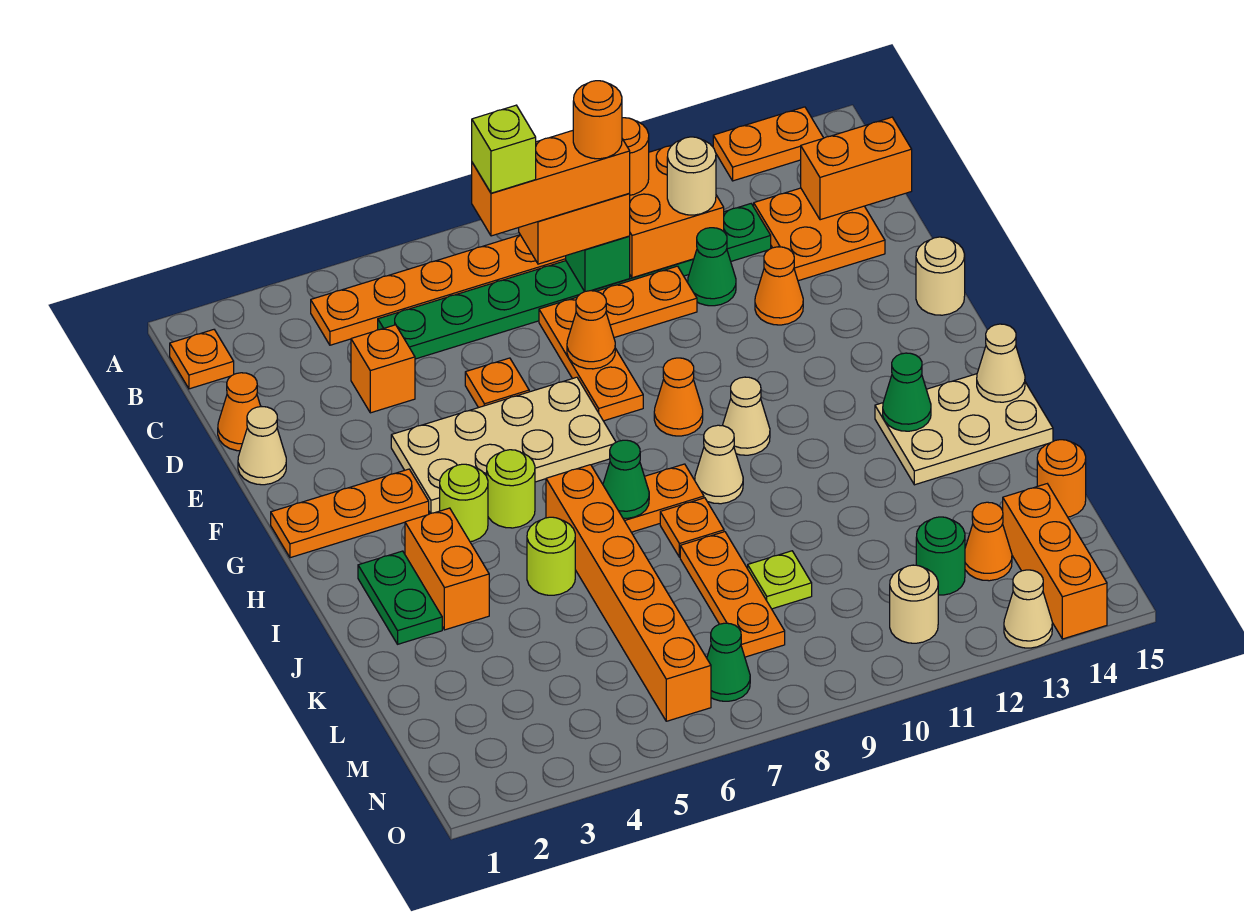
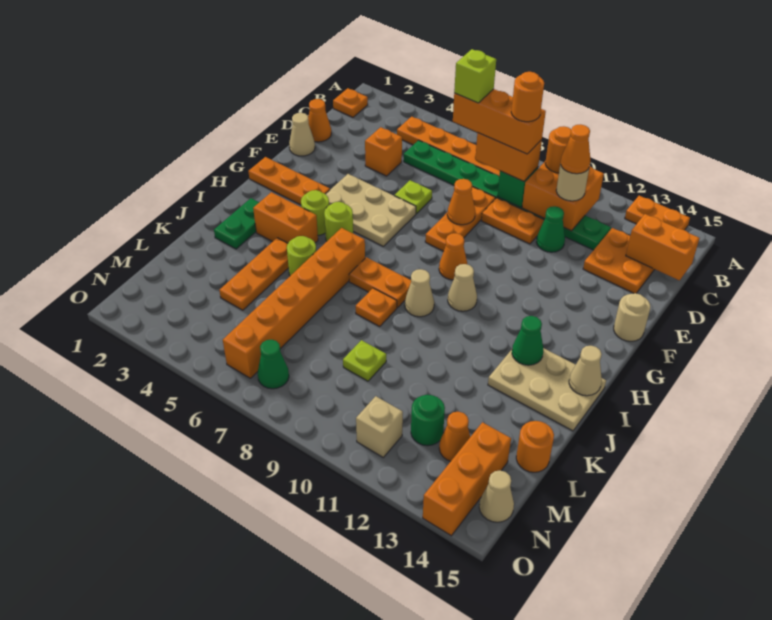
orange 1x1 plate [465,358,529,408] -> lime 1x1 plate [394,180,432,214]
orange 1x1 cone [755,247,803,325] -> orange 1x1 cone moved to [561,124,590,174]
tan 2x4 plate [391,377,616,513] -> tan 2x3 plate [326,174,416,246]
orange 1x2 brick [405,508,489,630] -> orange 1x2 brick turned to [253,192,318,243]
green 1x1 cone [603,440,649,518] -> none
orange 1x3 plate [680,532,785,657] -> orange 1x3 plate moved to [219,238,289,310]
tan 1x1 round brick [890,565,938,643] -> tan 1x1 brick [356,396,403,457]
tan 1x1 cone [1004,570,1052,648] -> tan 1x1 cone moved to [479,470,514,522]

